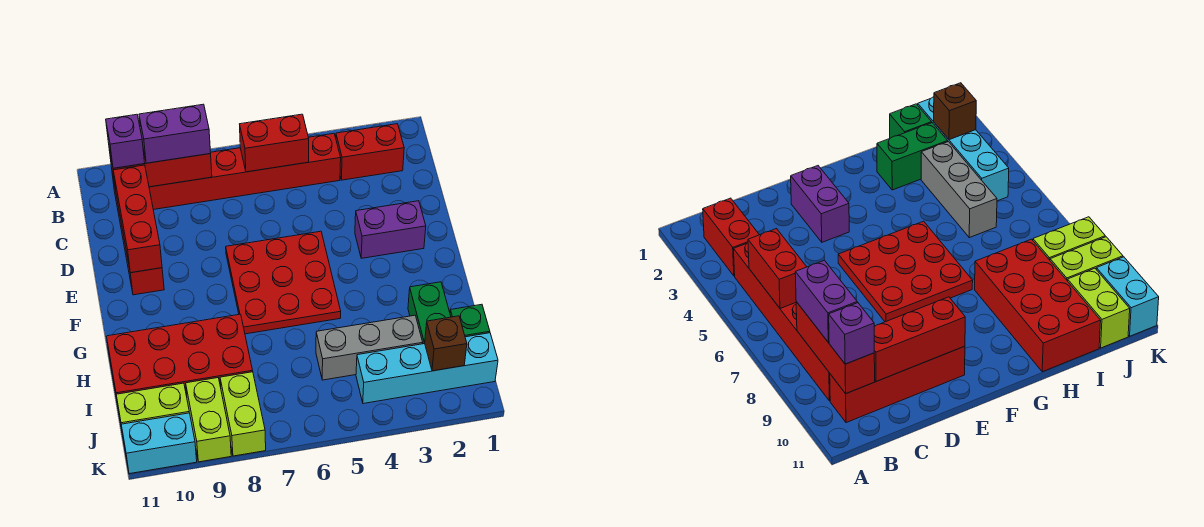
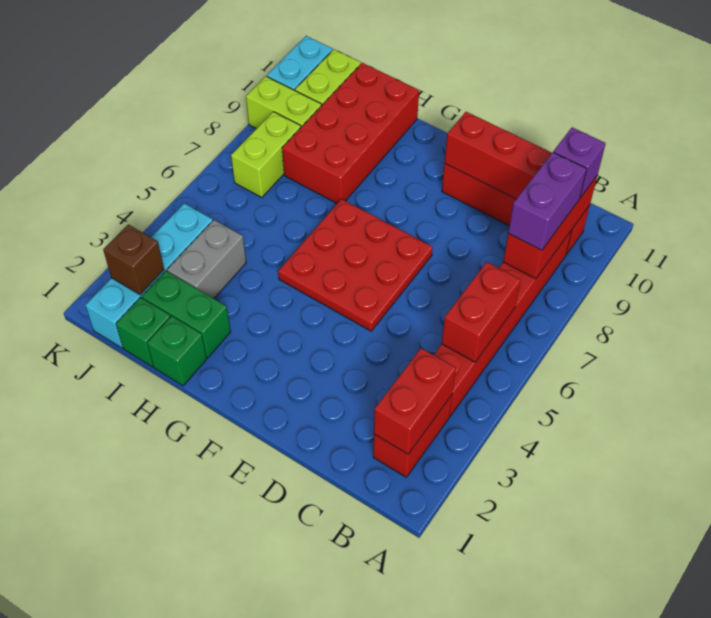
none -> red 1x2 brick [374,348,456,454]
purple 1x2 brick [355,201,426,258] -> none
none -> green 1x1 brick [147,316,207,386]
grey 1x3 brick [316,315,423,380] -> grey 1x2 brick [167,220,246,298]
lime 1x2 brick [220,372,266,456] -> lime 1x2 brick turned to [231,112,301,197]

